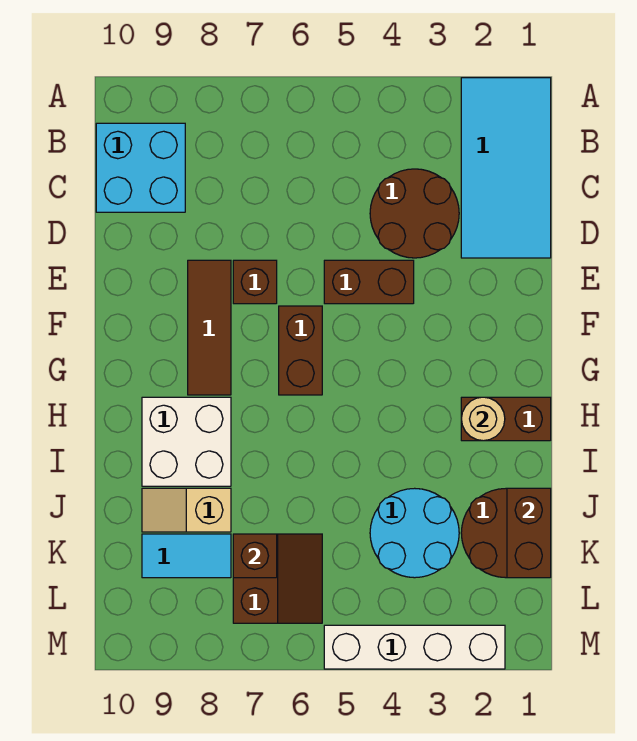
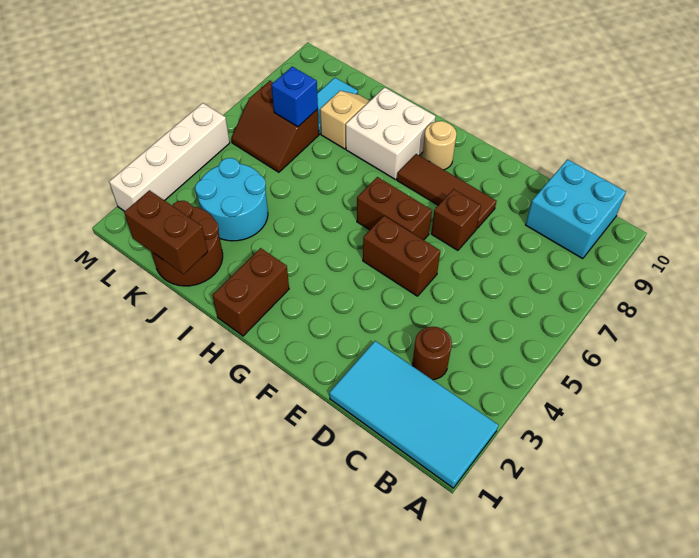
brown 2x2 round brick [370,169,459,258] -> brown 1x1 round brick [412,327,452,380]
brown 1x2 brick [324,260,414,304] -> brown 1x2 brick turned to [363,216,440,296]
tan 1x1 round brick [461,397,505,441] -> tan 1x1 round brick moved to [422,121,457,170]
brown 1x1 brick [233,534,277,578] -> blue 1x1 brick [271,67,318,127]

